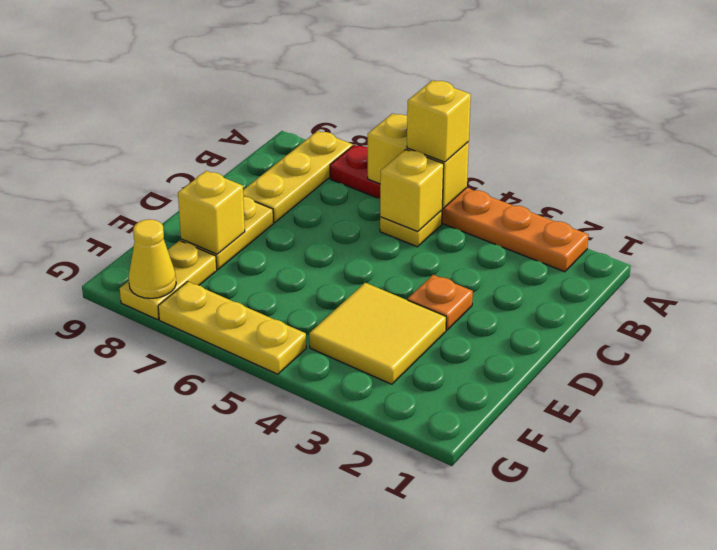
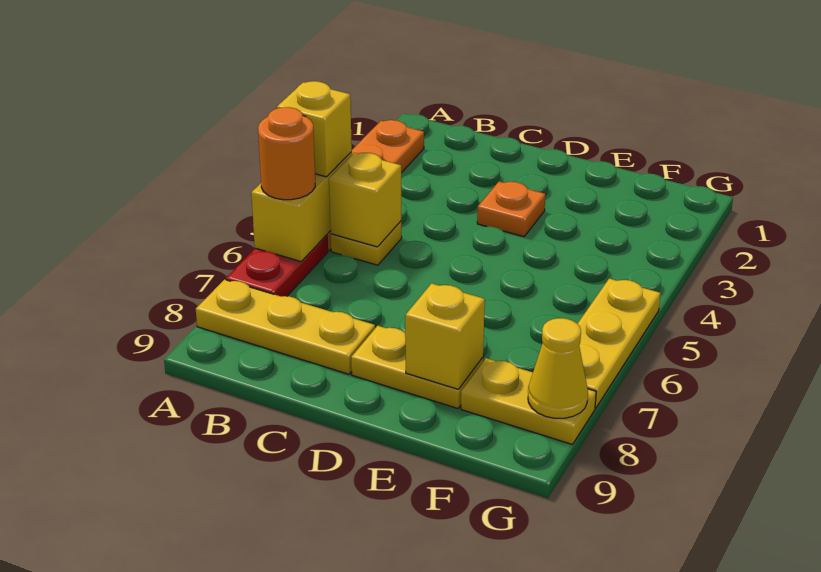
none -> orange 1x1 round brick [258,107,315,200]
yellow 2x2 tile [309,283,446,384] -> none

